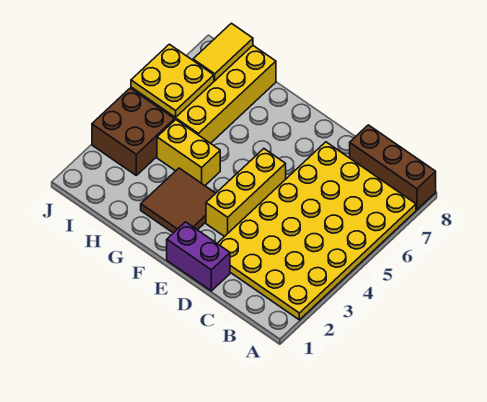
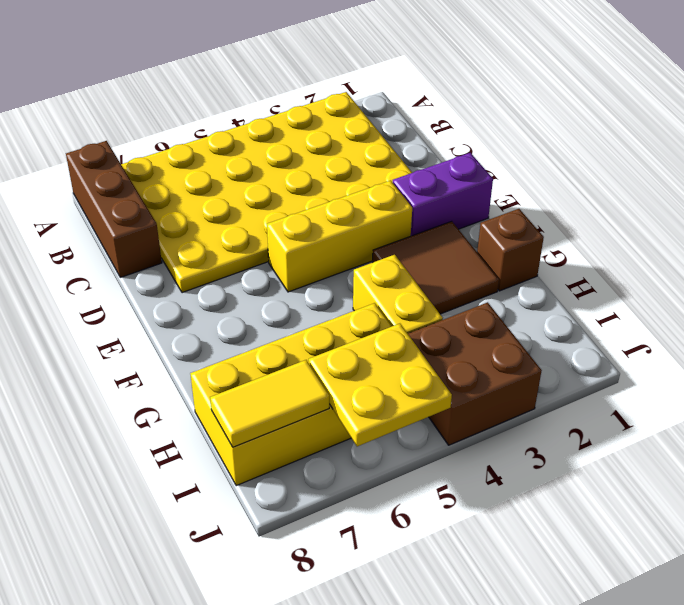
purple 1x2 brick [167,222,230,291] -> purple 1x2 brick turned to [393,153,493,236]
none -> brown 1x1 brick [477,209,544,291]

